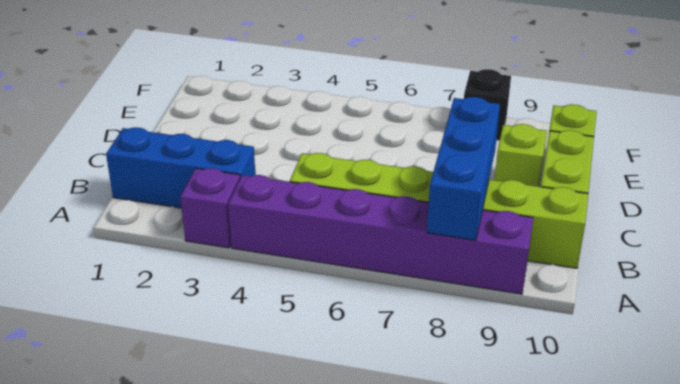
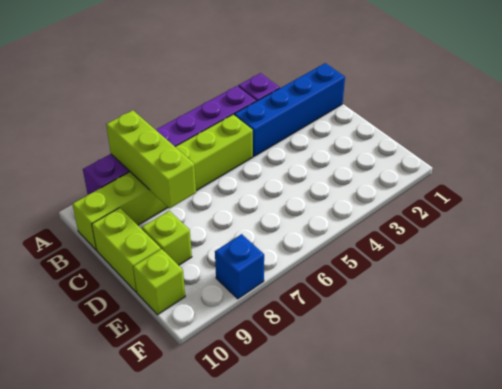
blue 1x3 brick [427,97,500,240] -> lime 1x3 brick [106,110,196,208]
blue 1x3 brick [106,127,255,208] -> blue 1x4 brick [234,63,345,156]
black 1x1 brick [464,69,511,141] -> blue 1x1 brick [215,234,264,299]

